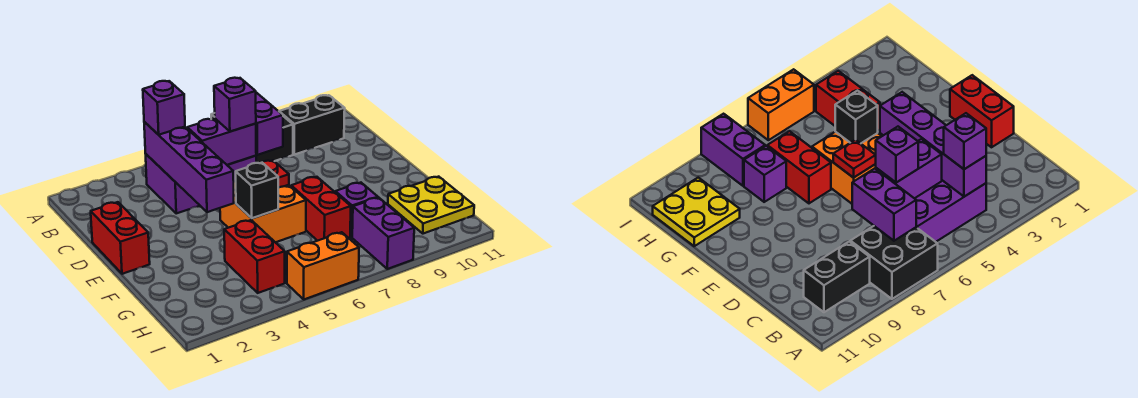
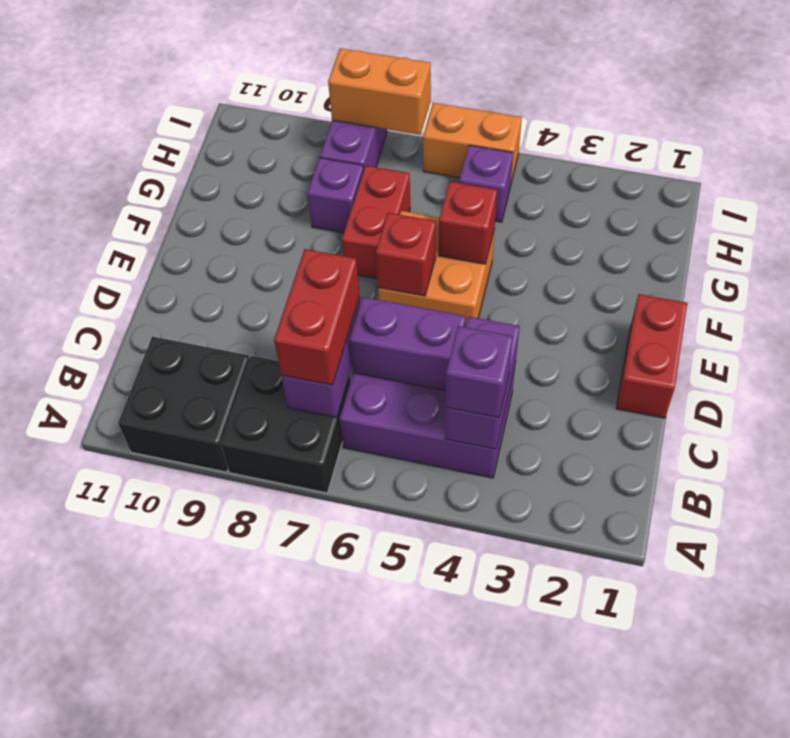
purple 1x4 brick [144,122,234,212] -> purple 1x2 brick [445,316,520,449]
black 1x2 brick [279,95,345,155] -> black 2x2 brick [118,337,250,472]
purple 1x1 brick [214,78,256,132] -> purple 1x1 brick moved to [459,145,513,222]
red 1x1 plate [261,160,289,188] -> red 1x1 brick [376,213,436,296]
black 1x1 brick [236,163,278,218] -> red 1x1 brick [439,181,497,264]
red 1x2 brick [224,220,285,293] -> red 1x2 brick moved to [274,249,360,385]
yellow 2x2 plate [388,177,474,234] -> none
none -> orange 1x2 brick [328,48,431,135]

